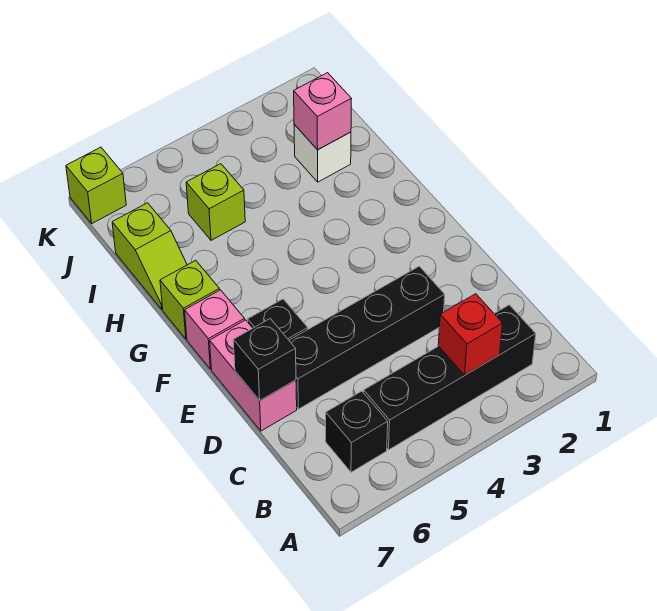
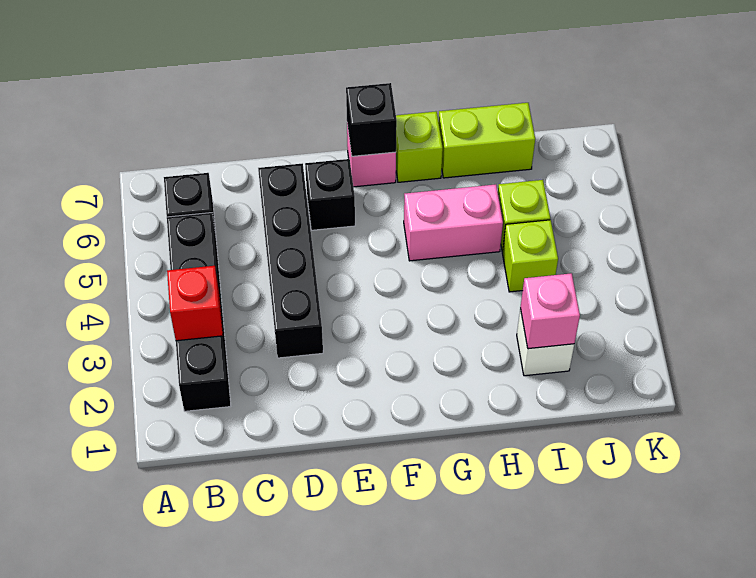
pink 1x2 brick [210,320,297,431] -> pink 1x2 brick moved to [404,184,503,261]
black 1x1 brick [233,319,296,401] -> black 1x1 brick moved to [346,83,397,156]
lime 1x2 slope [112,203,187,309] -> lime 1x2 brick [438,103,535,178]
lime 1x1 brick [66,147,126,223] -> lime 1x1 brick moved to [502,220,558,292]

